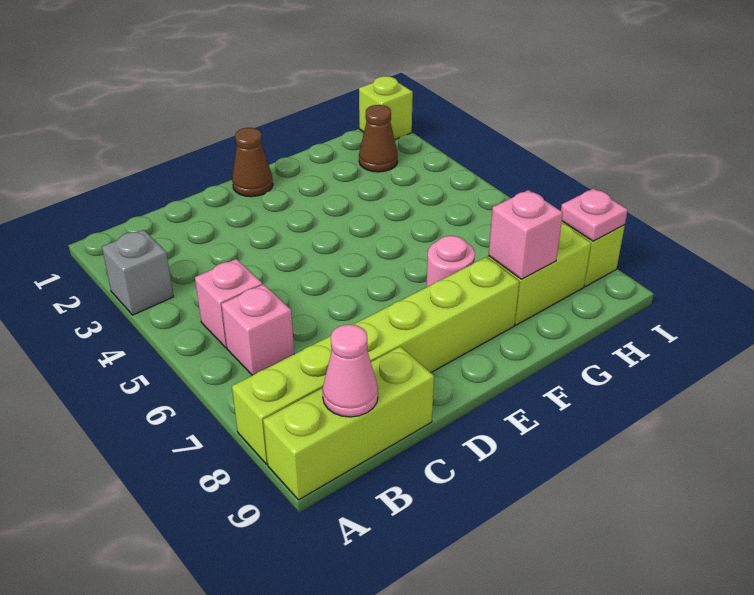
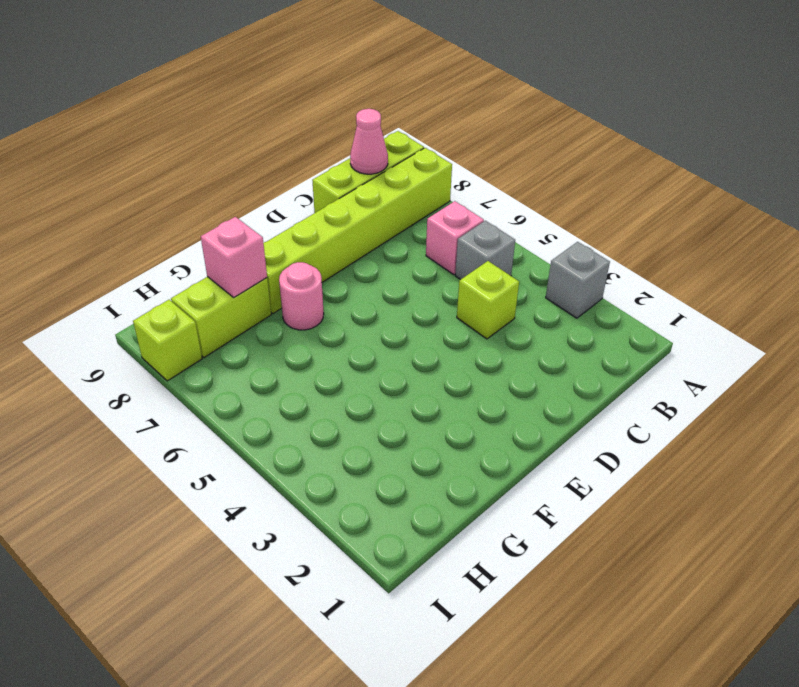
pink 1x1 brick [195,259,262,348] -> grey 1x1 brick [455,221,515,280]
brown 1x1 cone [232,128,273,197] -> none
brown 1x1 cone [359,105,398,172] -> none
lime 1x1 brick [359,76,413,140] -> lime 1x1 brick moved to [457,261,519,339]
pink 1x1 plate [561,188,628,241] -> none

